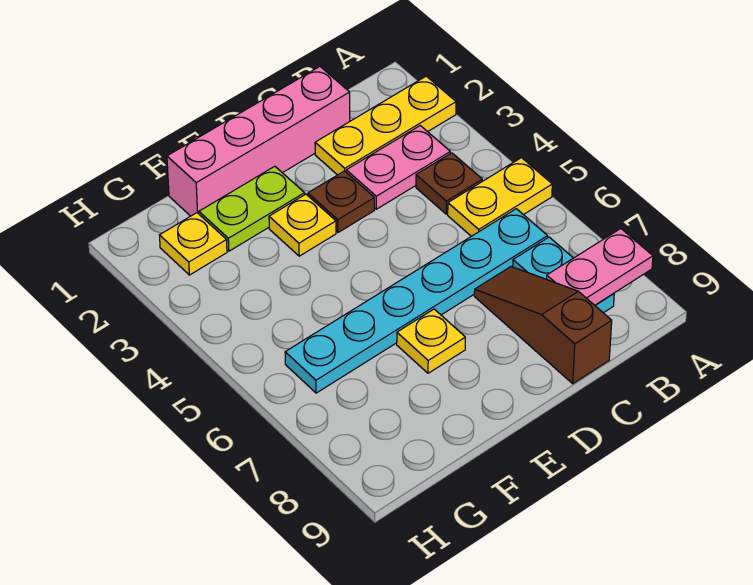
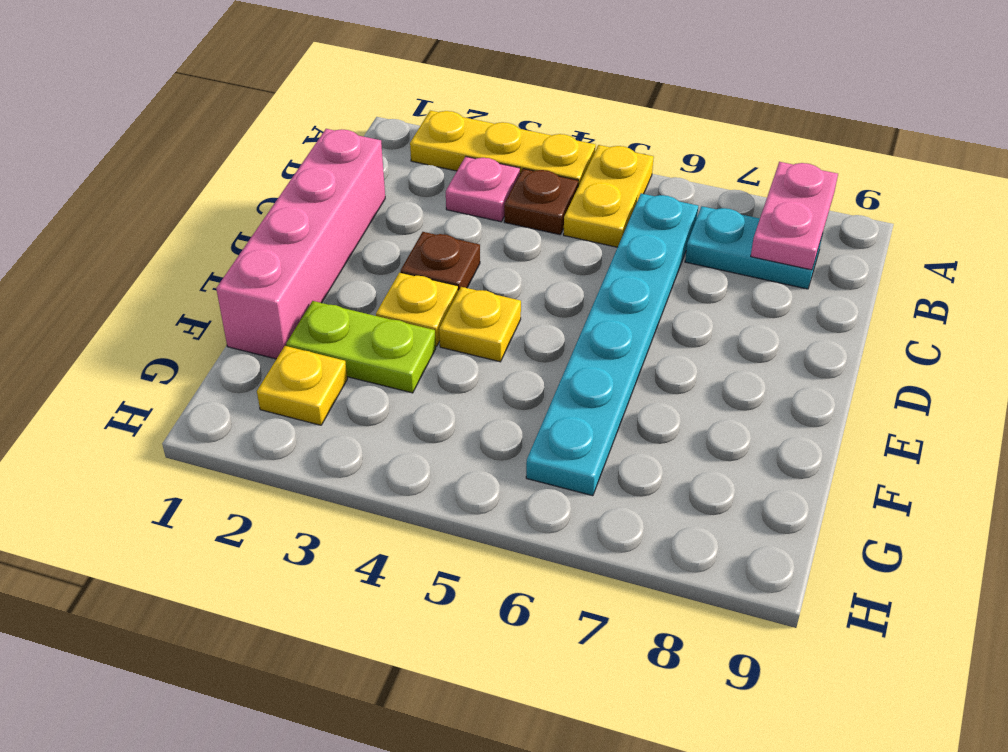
yellow 1x3 plate [315,76,456,175] -> yellow 1x3 plate turned to [410,111,596,186]
pink 1x2 plate [346,126,450,209] -> pink 1x1 plate [446,157,520,222]
brown 1x3 slope [474,267,612,384] -> none
lime 1x2 plate [199,166,305,251] -> lime 1x2 plate turned to [286,301,436,393]
yellow 1x1 plate [397,309,465,373] -> yellow 1x1 plate moved to [439,287,521,362]

